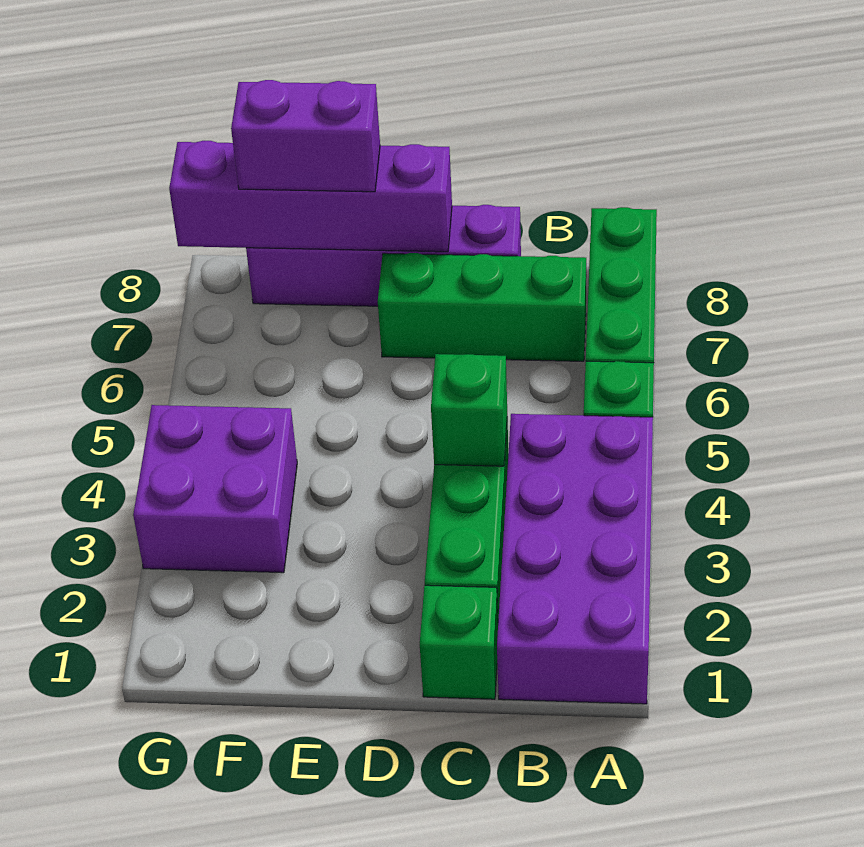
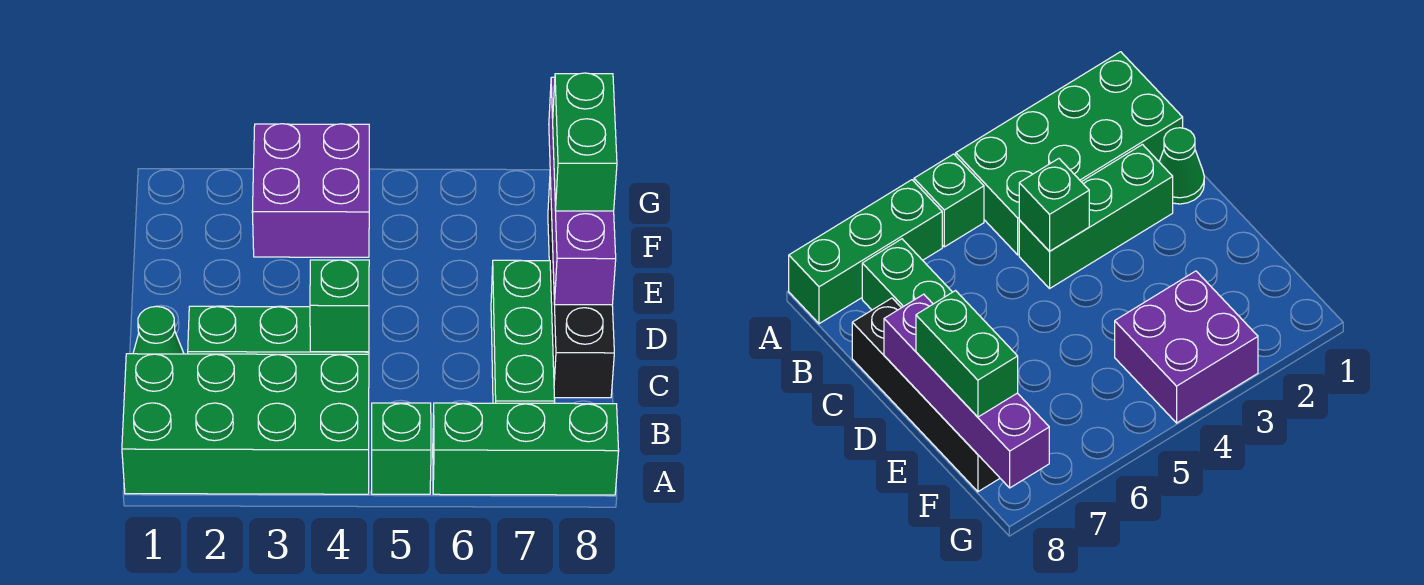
purple 2x4 brick [497,414,653,704] -> green 2x4 brick [122,354,369,494]
green 1x1 brick [420,585,498,699] -> green 1x1 cone [133,306,184,354]
purple 1x4 brick [246,205,521,306] -> black 1x4 brick [548,178,614,398]
purple 1x2 brick [231,80,380,192] -> green 1x2 brick [553,73,617,211]

